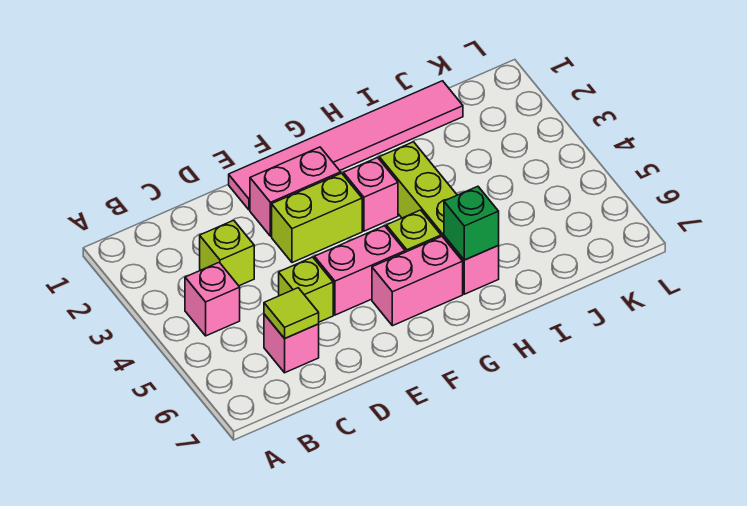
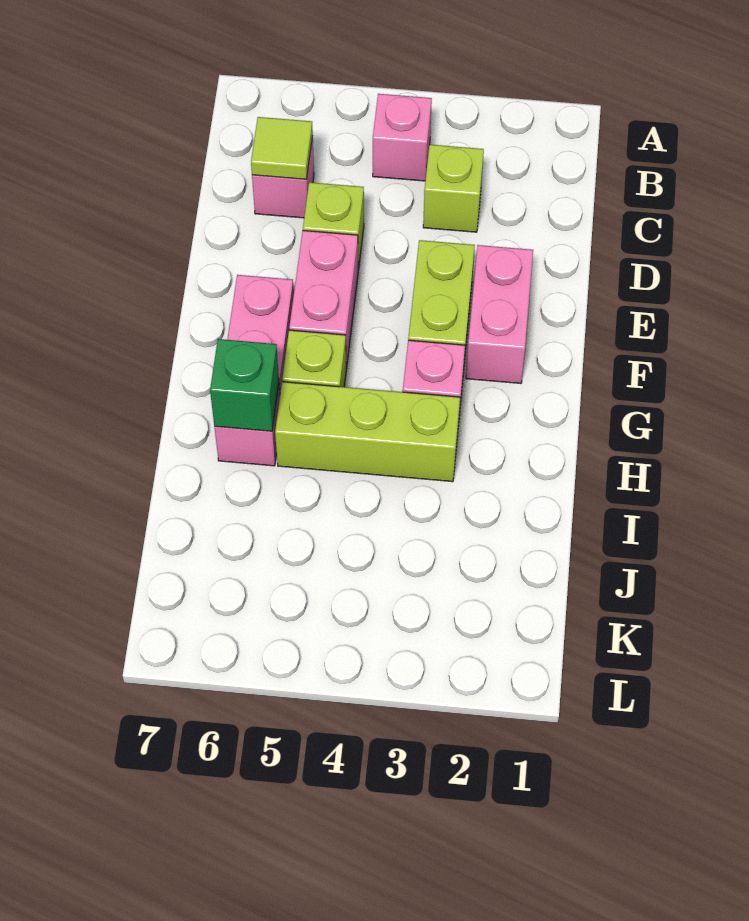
pink 1x6 tile [229,81,463,210] -> none

